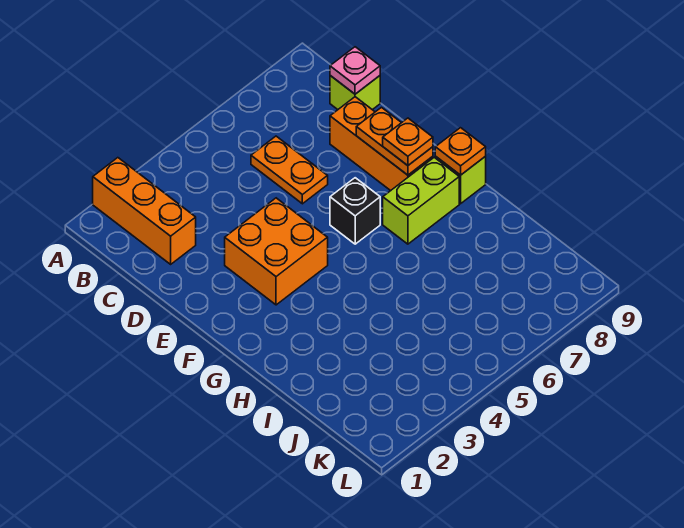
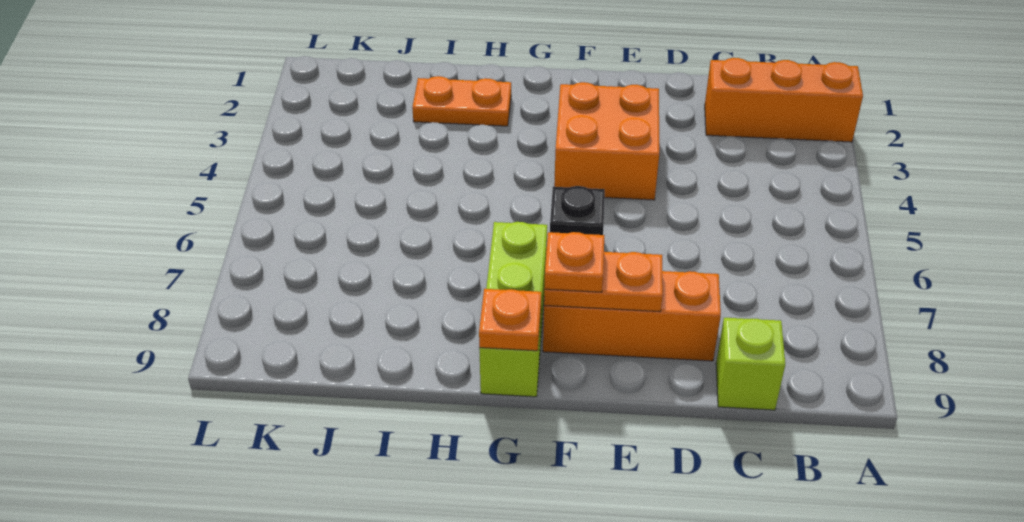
orange 1x2 plate [251,136,328,204] -> orange 1x2 plate moved to [412,76,511,126]
pink 1x1 plate [330,47,380,94] -> none

